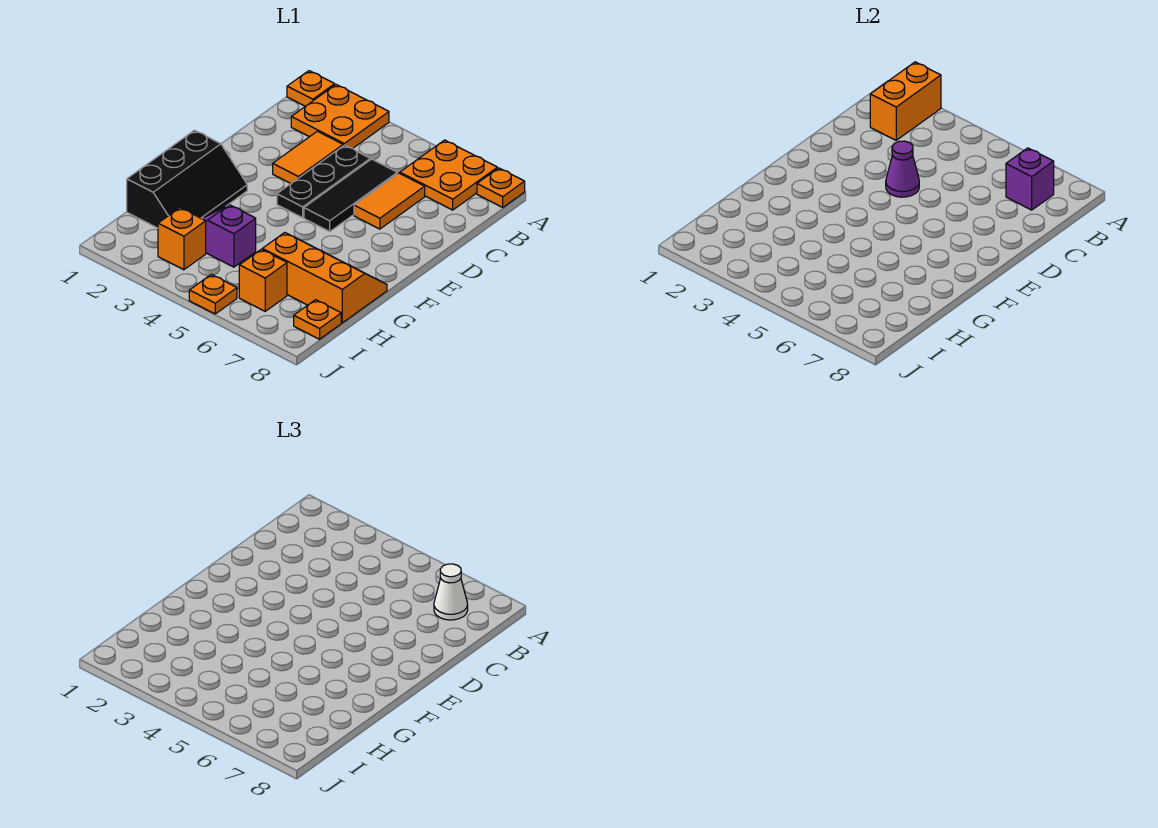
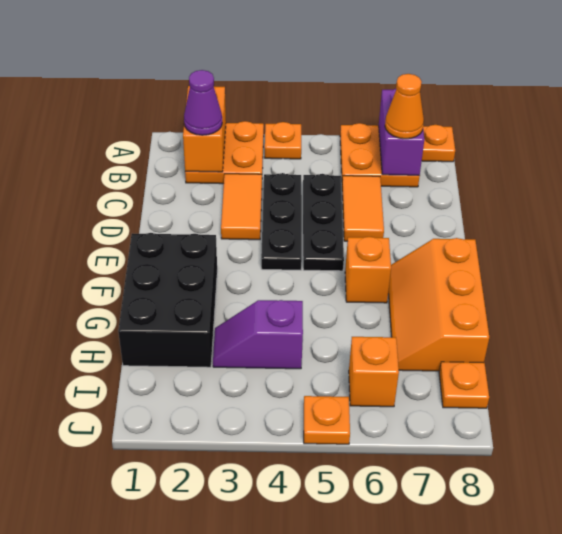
orange 1x1 plate [287,71,335,106] -> orange 1x1 plate moved to [265,122,301,159]
purple 1x1 brick [1006,148,1054,210] -> purple 1x2 brick [379,89,424,175]
white 1x1 cone [434,564,468,620] -> orange 1x1 cone [385,74,424,139]
black 1x3 tile [304,159,397,232] -> black 1x3 plate [303,174,344,271]
purple 1x1 cone [886,141,919,197] -> purple 1x1 cone moved to [184,70,222,135]
black 2x3 slope [127,130,247,228] -> black 2x3 brick [118,233,217,367]
orange 2x3 slope [262,233,387,323] -> orange 2x3 slope turned to [388,238,489,371]
orange 1x1 brick [158,208,206,270] -> orange 1x1 brick moved to [345,237,391,303]

